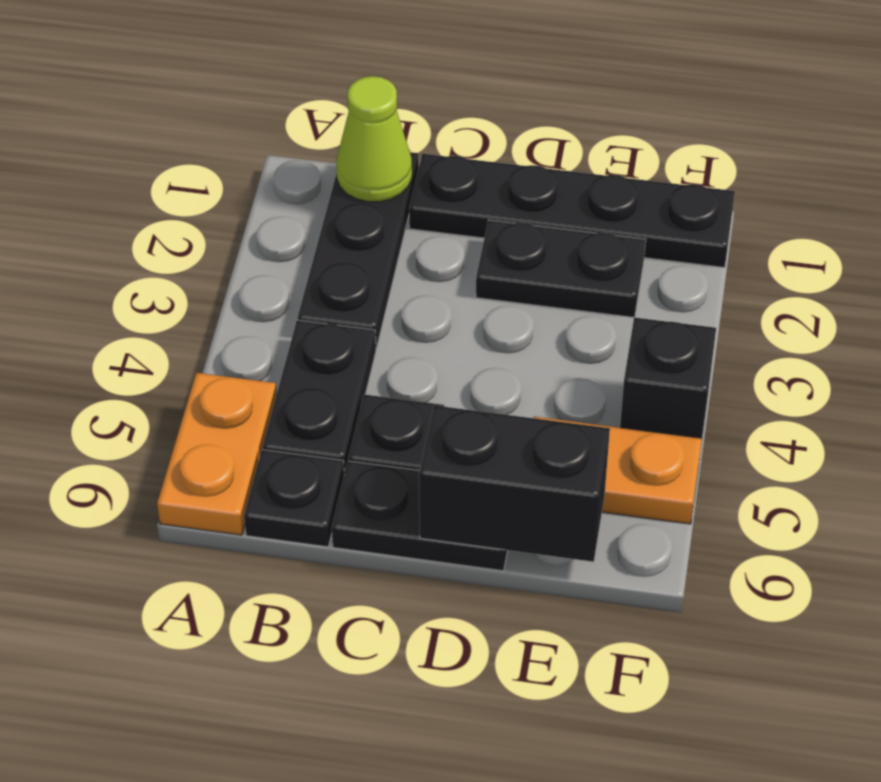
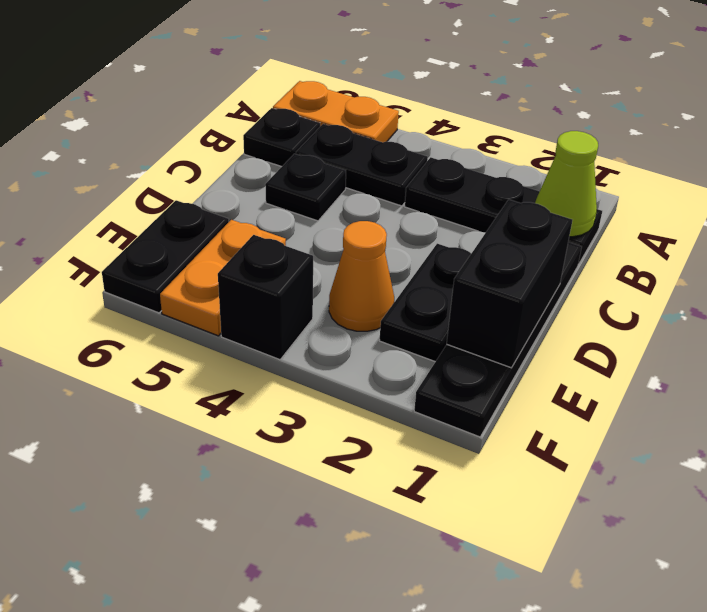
black 1x2 plate [332,461,508,571] -> black 1x2 plate moved to [102,200,229,313]
black 1x2 brick [419,405,610,562] -> black 1x2 brick moved to [447,199,572,368]
none -> orange 1x1 cone [329,221,394,331]

